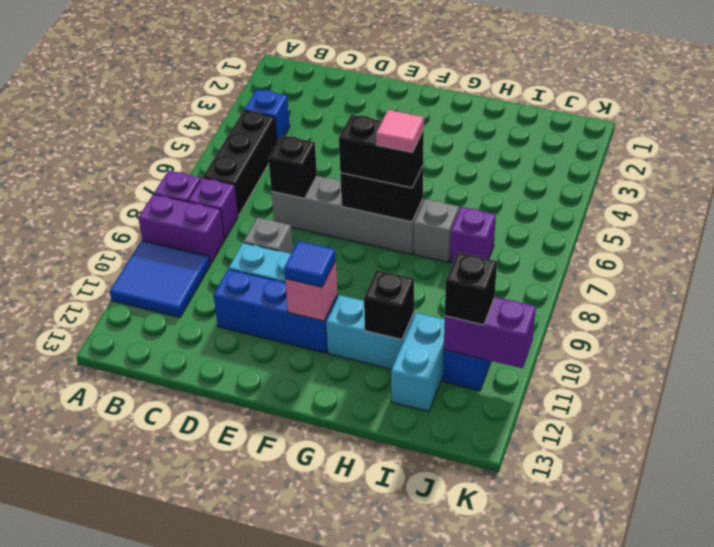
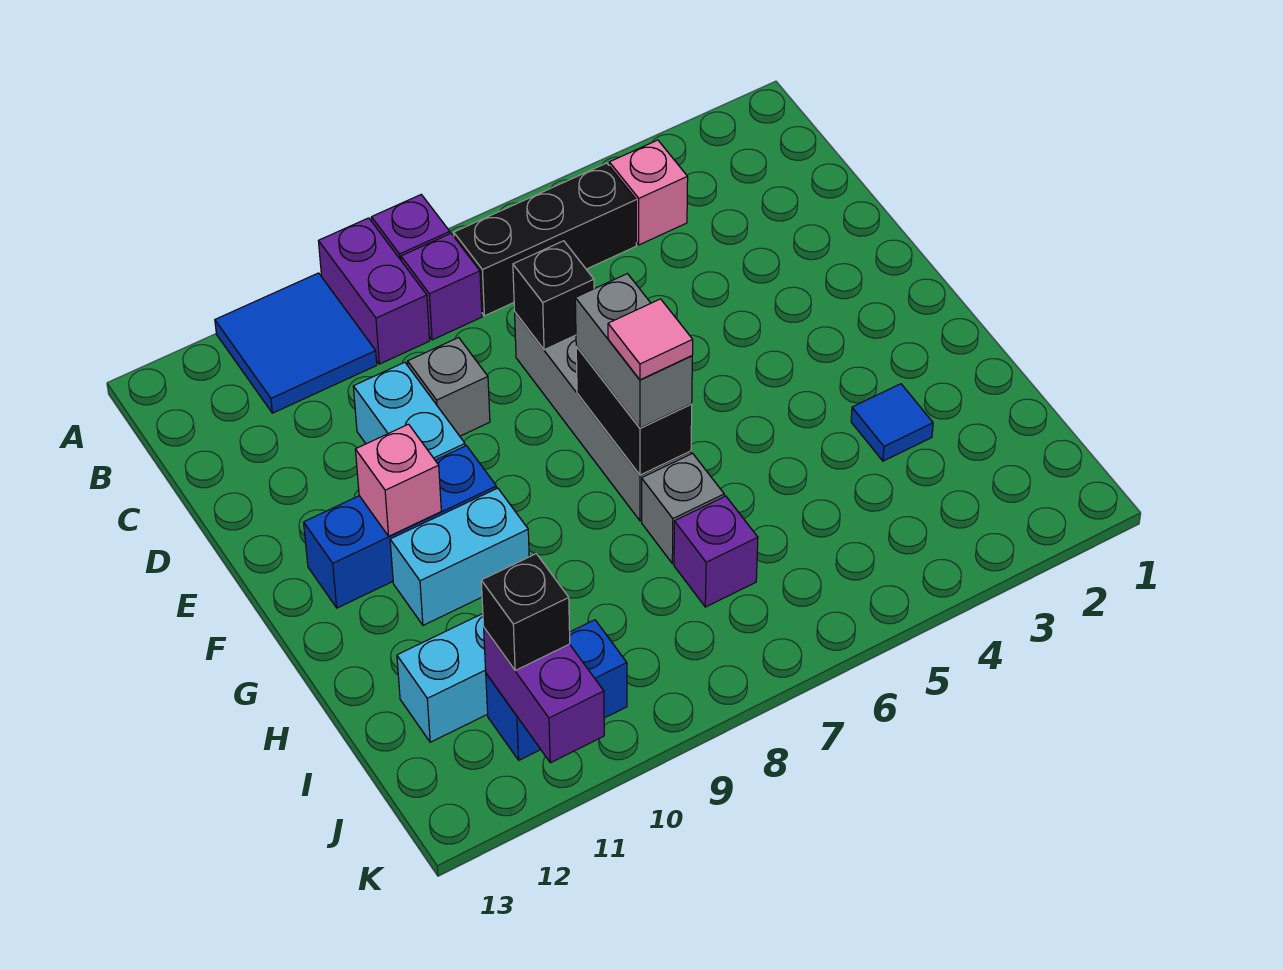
blue 1x1 brick [244,89,290,142] -> pink 1x1 brick [609,140,688,245]
blue 1x3 brick [213,269,337,353] -> blue 1x3 brick turned to [304,446,497,608]
black 1x2 brick [339,115,424,188] -> grey 1x2 brick [575,274,692,428]
blue 1x1 tile [284,241,336,287] -> blue 1x1 tile moved to [851,384,933,461]
cyan 1x2 brick [326,295,414,369] -> cyan 1x2 brick turned to [390,488,529,625]
black 1x1 brick [364,270,414,340] -> none

